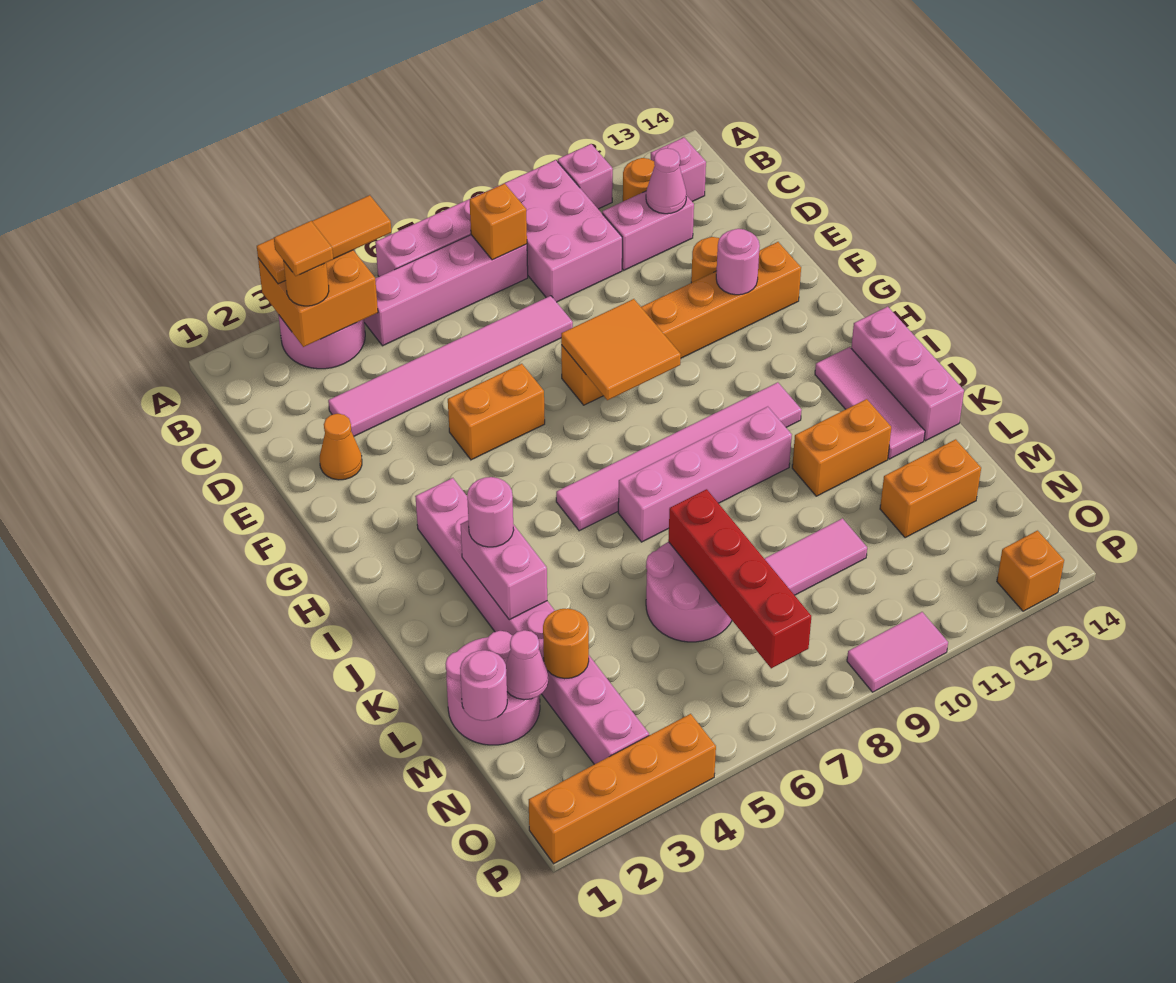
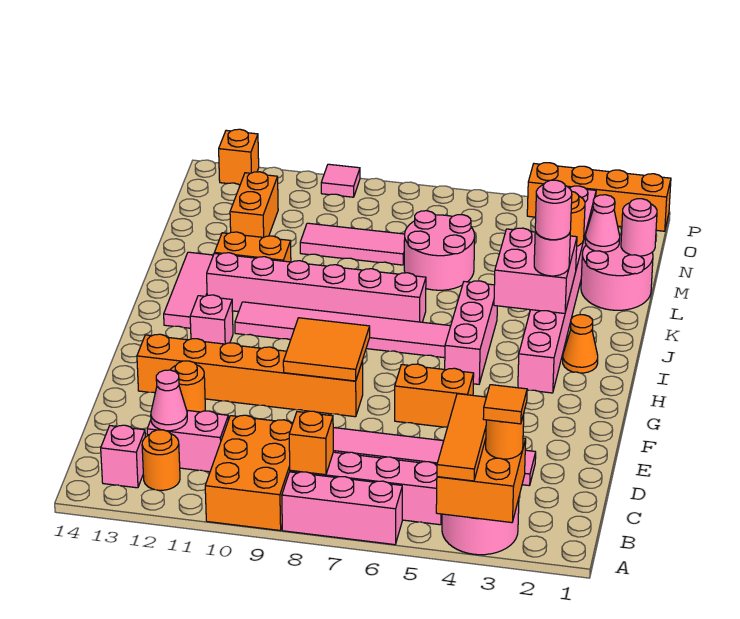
orange 1x3 tile [257,195,391,284] -> orange 1x3 tile turned to [437,394,486,481]
pink 2x3 brick [486,160,622,302] -> orange 2x3 brick [205,415,293,530]
pink 1x1 brick [558,144,613,209] -> pink 1x1 brick moved to [190,295,233,344]
orange 1x1 cone [320,414,362,480] -> orange 1x1 cone moved to [563,315,598,373]
pink 1x1 round brick [716,229,760,295] -> pink 1x1 round brick moved to [535,180,572,240]
pink 1x3 brick [851,307,964,441] -> pink 1x3 brick moved to [445,281,497,384]
pink 1x2 brick [460,521,547,620] -> pink 2x2 brick [494,228,577,313]
pink 1x4 brick [618,407,792,542] -> pink 1x6 brick [207,253,426,322]
red 1x4 brick [668,489,811,668] -> none
orange 1x2 brick [880,439,981,538] -> orange 1x2 brick turned to [230,172,278,237]
pink 1x2 tile [847,612,948,692] -> pink 1x1 tile [321,164,360,197]

